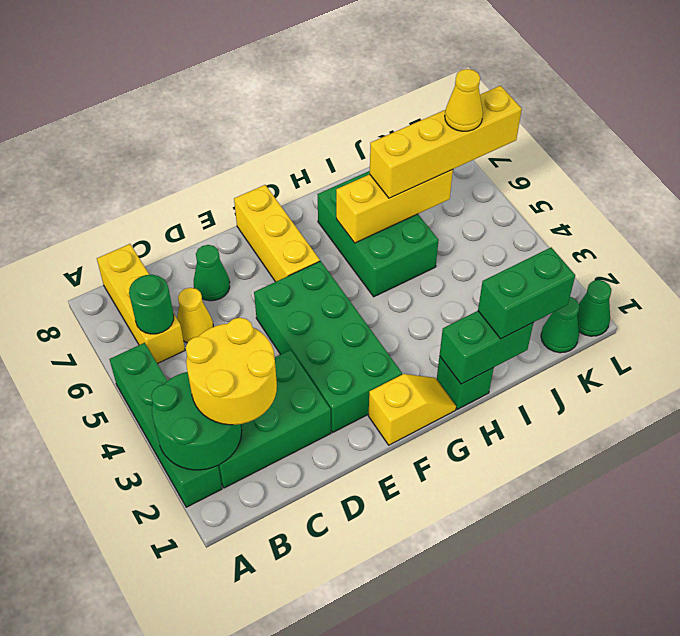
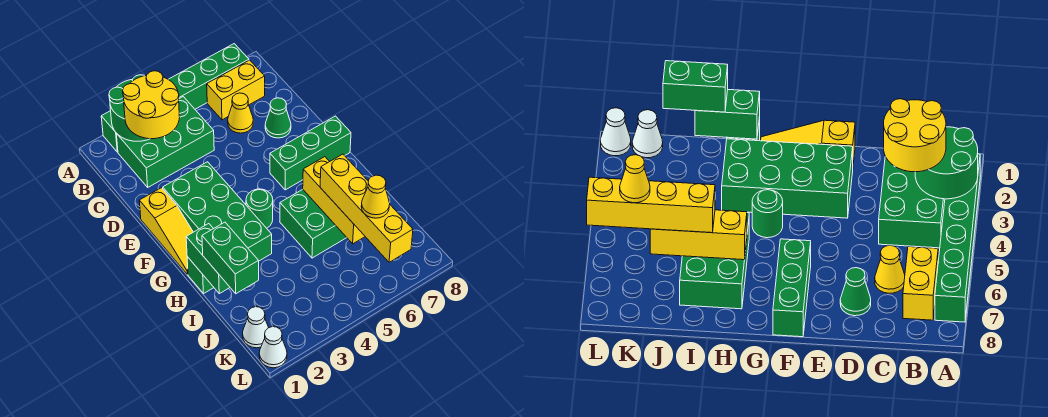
green 1x4 brick [109,343,222,507] -> green 1x6 brick [101,44,249,152]
green 2x3 brick [218,350,331,488] -> green 2x3 brick turned to [116,97,214,187]
yellow 1x3 brick [97,244,185,364] -> yellow 1x2 brick [207,60,265,120]
green 1x1 round brick [129,275,174,334] -> green 1x1 round brick moved to [246,189,273,228]
green 2x4 brick [254,261,402,432] -> green 2x4 brick turned to [163,162,272,261]
yellow 1x2 slope [369,374,456,445] -> yellow 1x3 slope [139,188,193,274]
yellow 1x3 brick [234,185,320,282] -> green 1x3 brick [270,116,351,190]
green 1x1 cone [541,297,579,353] -> white 1x1 cone [243,307,269,348]
green 1x1 cone [577,280,612,336] -> white 1x1 cone [259,327,287,368]

